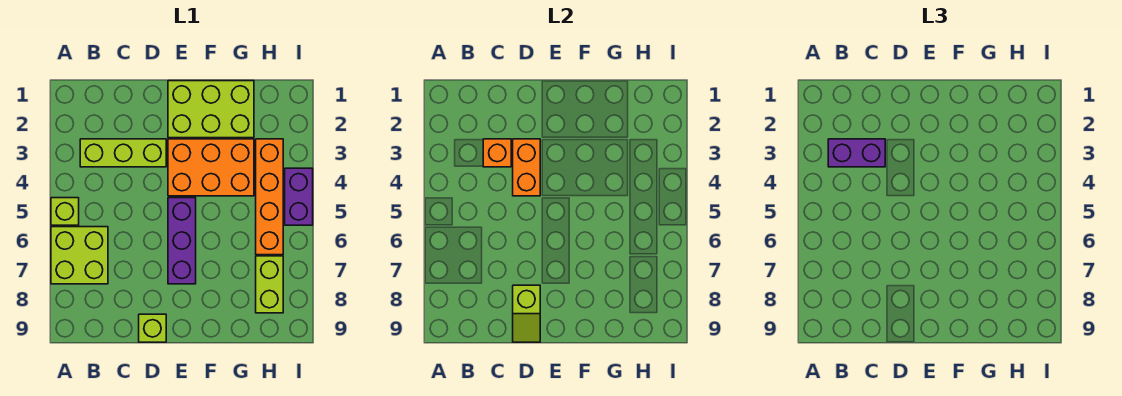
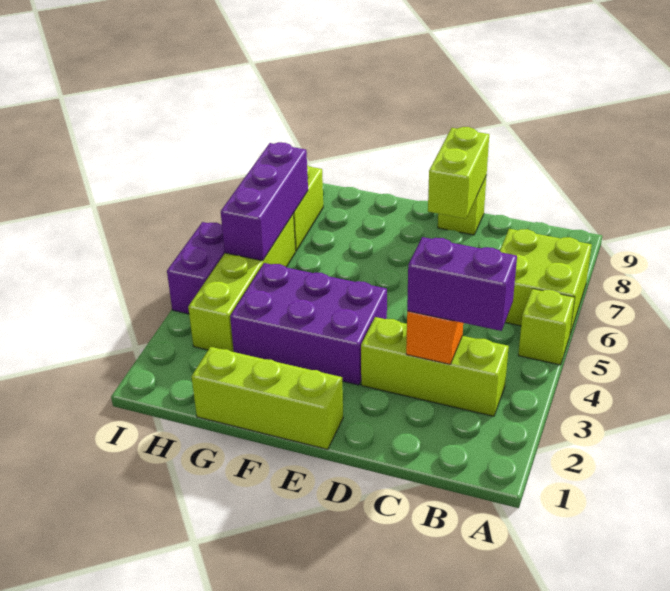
orange 1x2 brick [513,139,540,196] -> none
lime 1x2 slope [513,285,540,342] -> lime 1x2 brick [428,127,489,219]
lime 2x3 brick [168,81,254,138] -> lime 1x3 brick [191,347,343,449]
orange 2x3 brick [168,139,254,196] -> purple 2x3 brick [230,263,387,385]
purple 1x3 brick [168,198,196,284] -> purple 1x3 brick moved to [221,142,308,261]
orange 1x4 brick [256,139,283,255] -> lime 1x4 brick [188,214,296,352]

